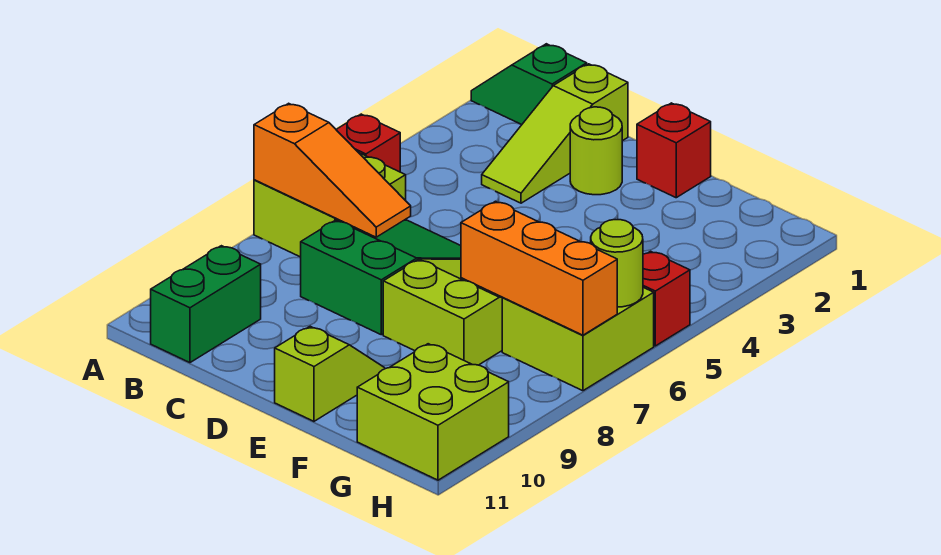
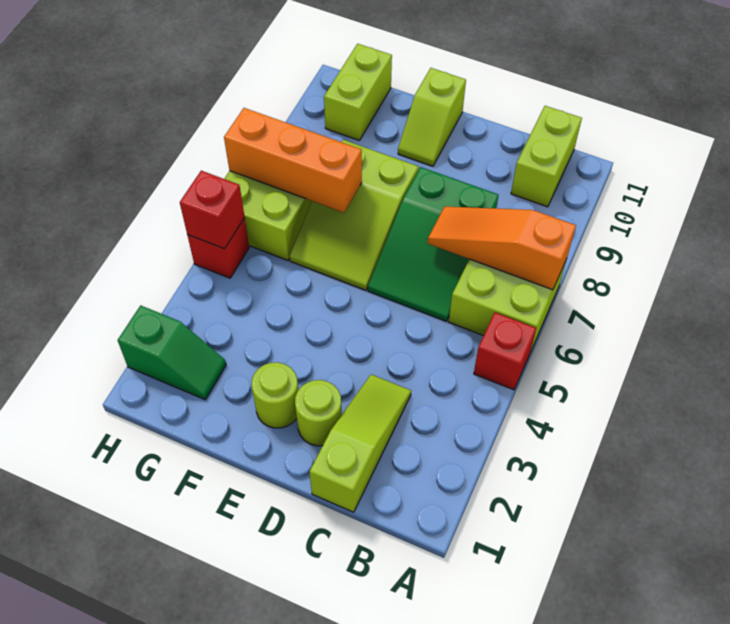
green 1x2 slope [471,44,587,124] -> green 1x2 slope moved to [118,305,226,400]
green 1x2 brick [151,246,261,363] -> lime 1x2 brick [511,106,582,207]
red 1x1 brick [637,103,711,198] -> red 1x1 brick moved to [180,171,245,249]
lime 2x2 brick [357,344,509,480] -> lime 1x2 brick [324,44,392,141]
lime 1x1 round brick [591,220,643,307] -> lime 1x1 round brick moved to [252,362,298,428]

